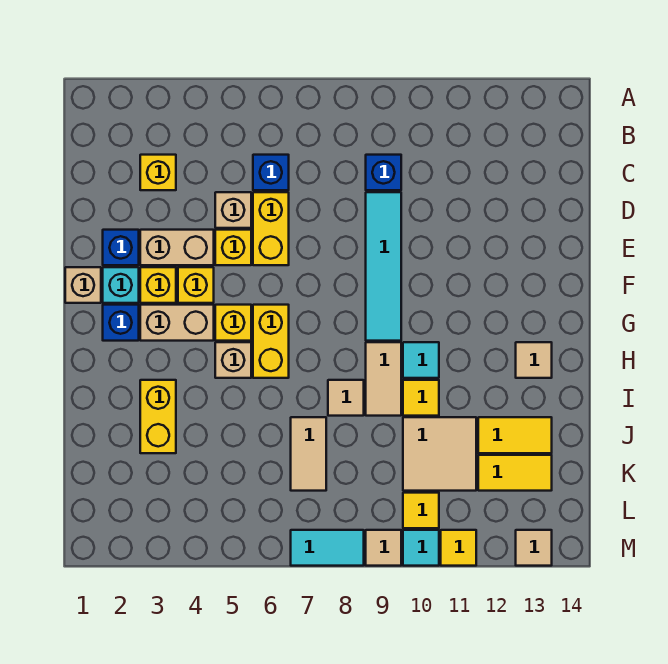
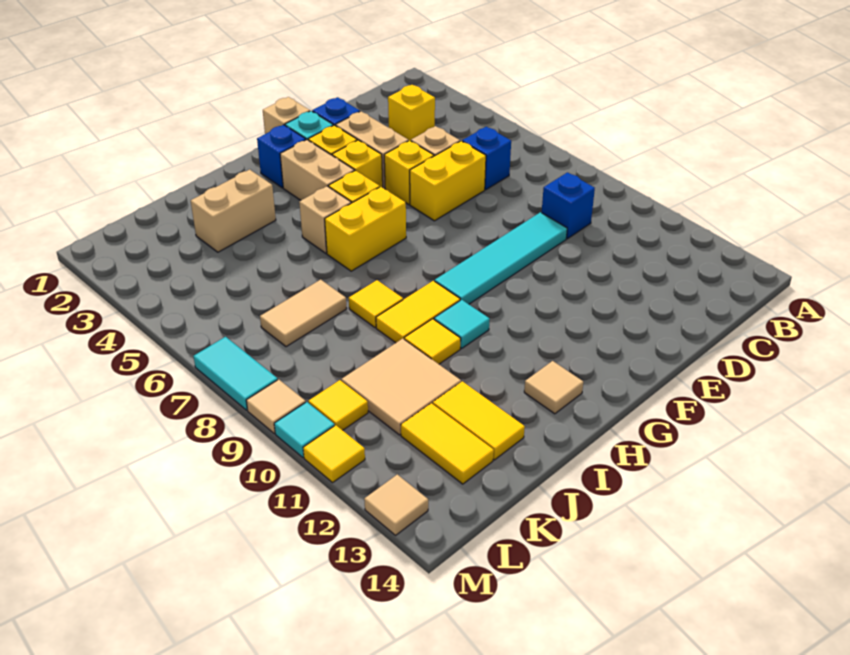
tan 1x2 tile [366,342,401,416] -> yellow 1x2 tile [376,281,460,343]
yellow 1x2 brick [140,380,176,453] -> tan 1x2 brick [191,169,276,252]
tan 1x1 tile [328,380,364,416] -> yellow 1x1 tile [349,280,403,328]

